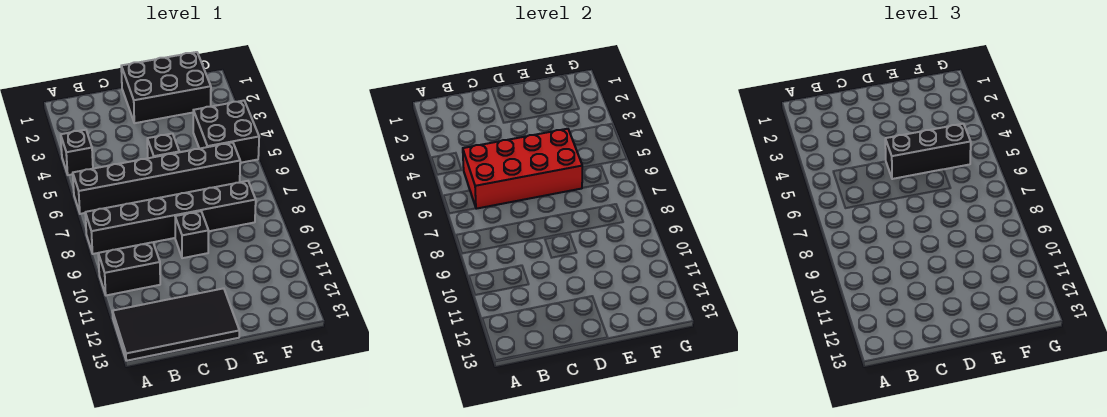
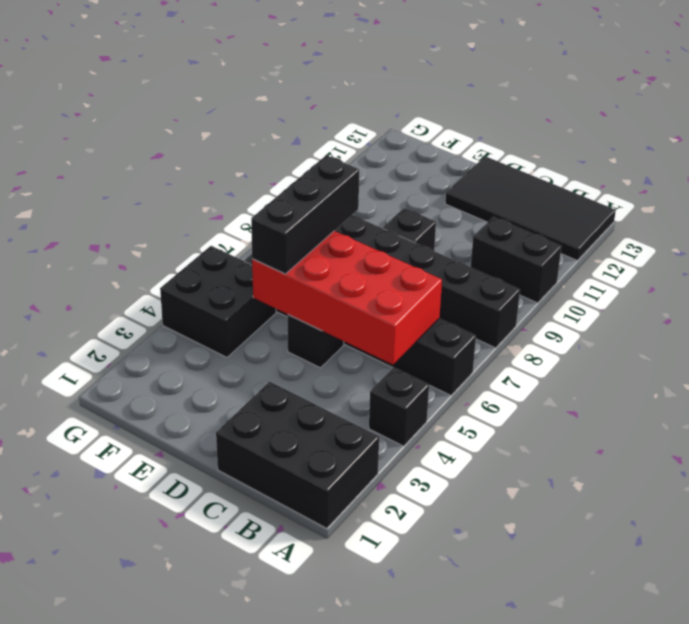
black 2x3 brick [121,52,211,123] -> black 2x3 brick moved to [216,382,379,528]
black 1x3 brick [885,124,971,179] -> black 1x3 brick turned to [251,155,359,274]

